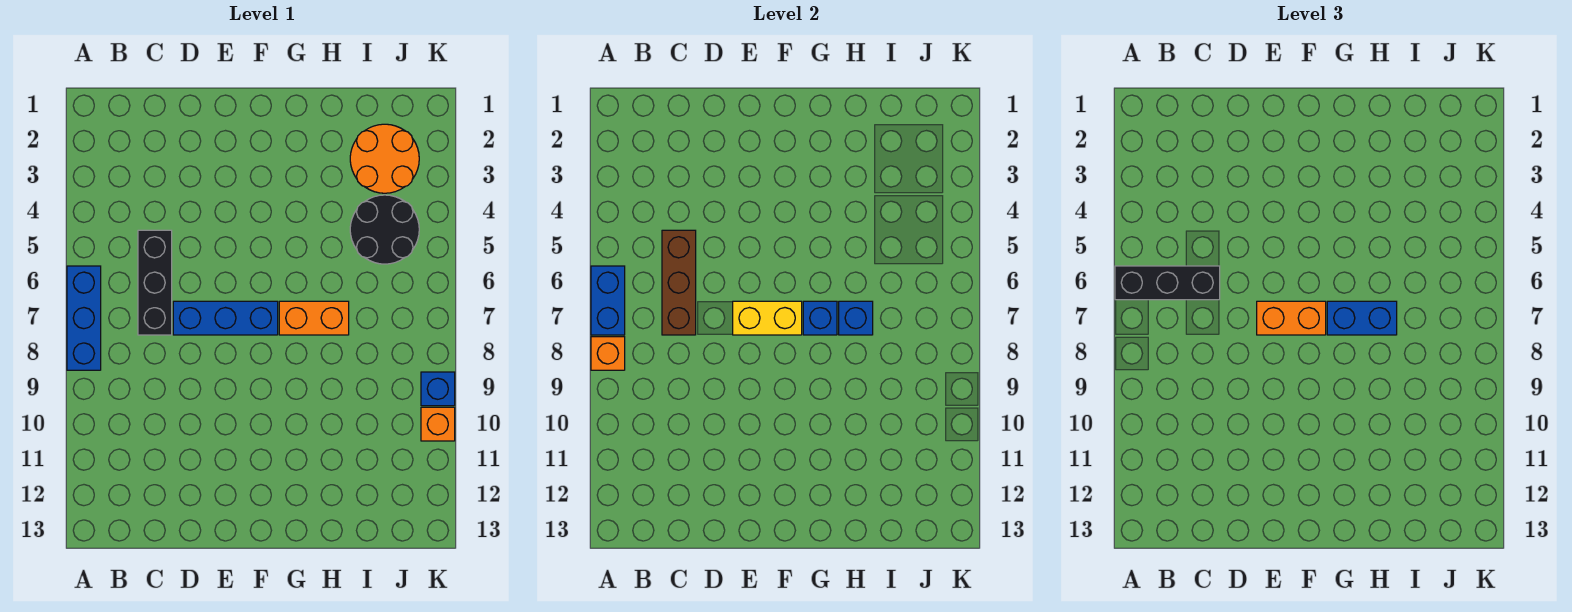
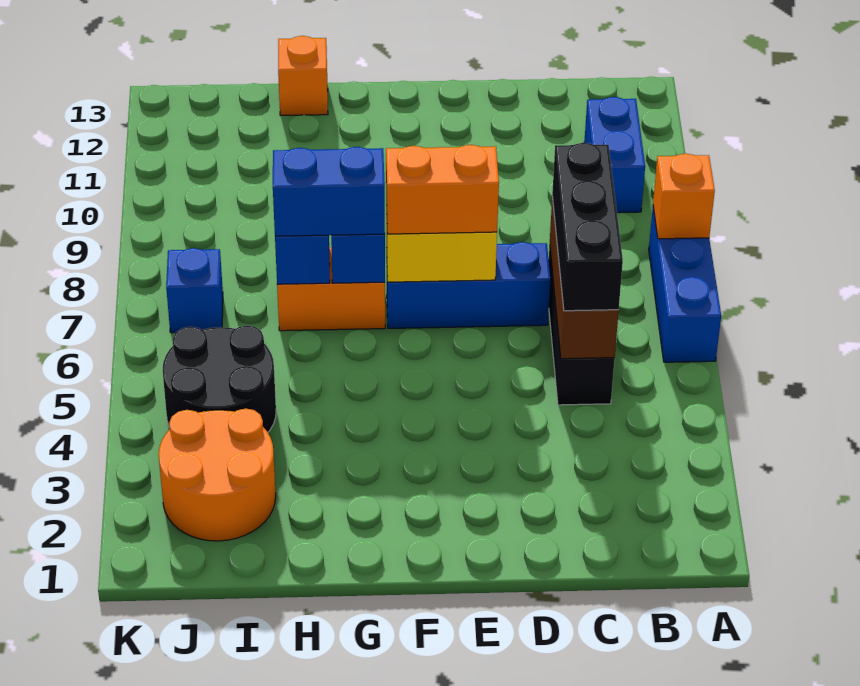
blue 1x2 brick [591,266,625,335] -> blue 1x2 brick moved to [584,97,645,213]
black 1x3 brick [1115,266,1220,300] -> black 1x3 brick turned to [552,143,623,311]
blue 1x1 brick [421,372,455,406] -> blue 1x1 brick moved to [166,248,223,333]
orange 1x1 brick [421,407,455,441] -> orange 1x1 brick moved to [278,36,328,116]

